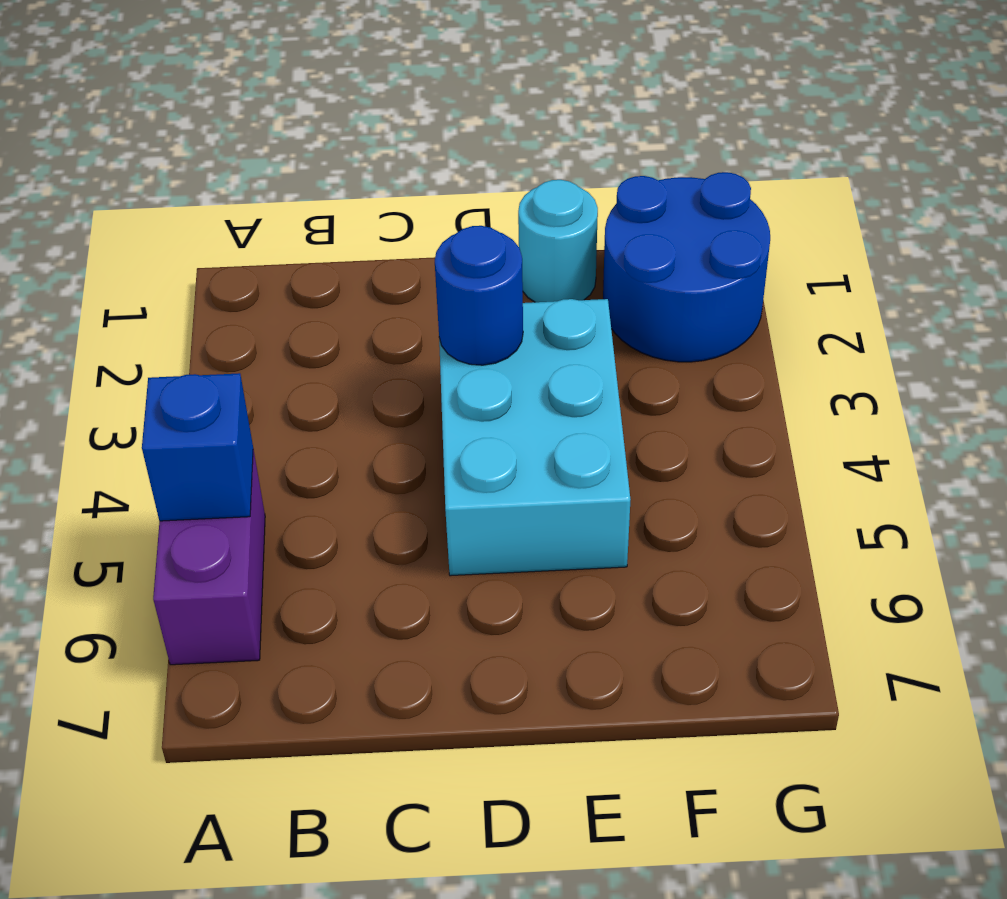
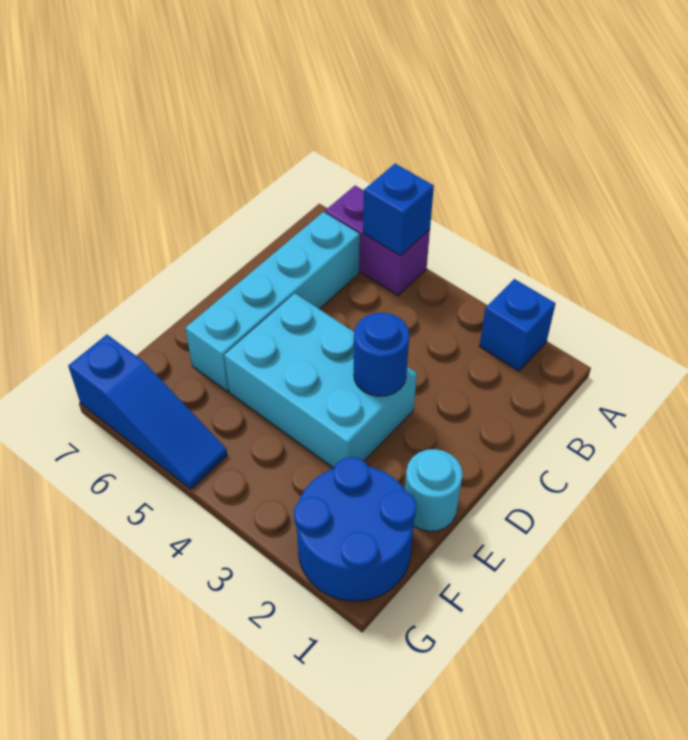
none -> blue 1x1 brick [479,279,556,371]
none -> cyan 1x4 brick [185,212,360,391]
none -> blue 1x3 slope [68,335,227,489]

